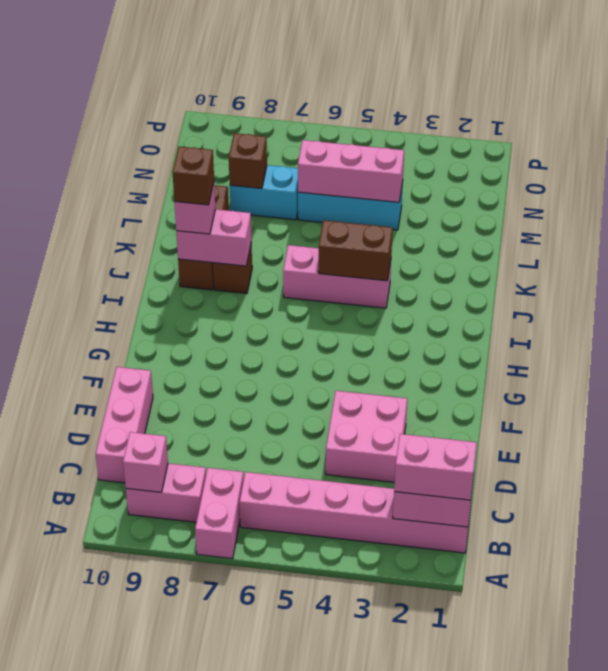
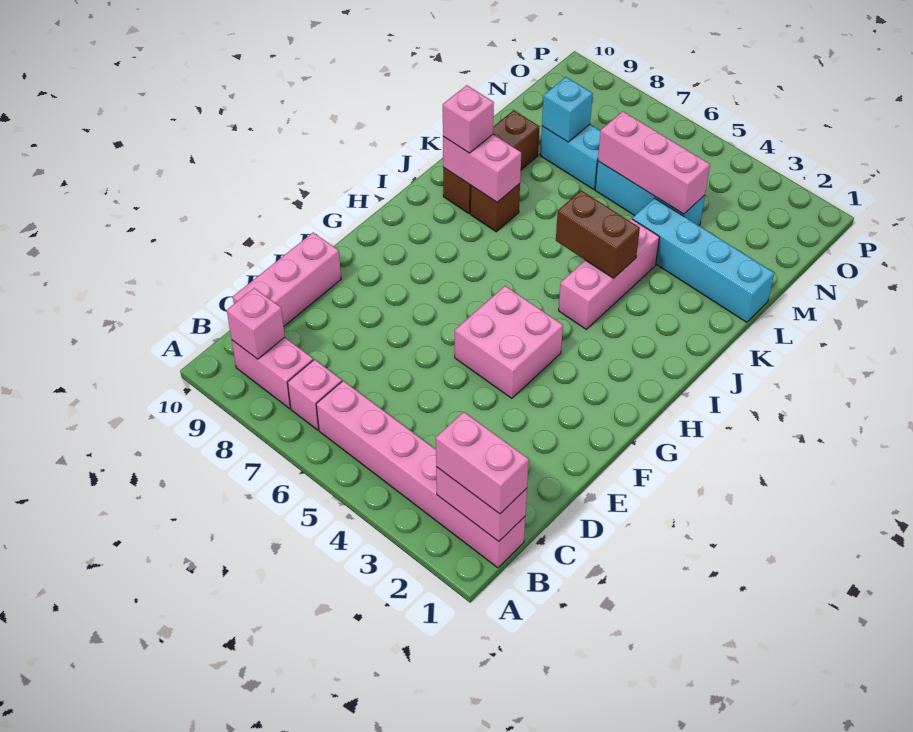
pink 1x2 brick [195,468,244,559] -> pink 1x1 brick [288,359,342,430]
pink 2x2 brick [326,391,407,482] -> pink 2x2 brick moved to [455,286,563,398]
pink 1x3 brick [283,245,391,308] -> pink 1x3 brick turned to [559,219,659,329]
brown 1x1 brick [173,147,214,205] -> none
none -> cyan 1x4 brick [632,198,774,322]
brown 1x1 brick [229,133,267,188] -> cyan 1x1 brick [542,77,593,142]

